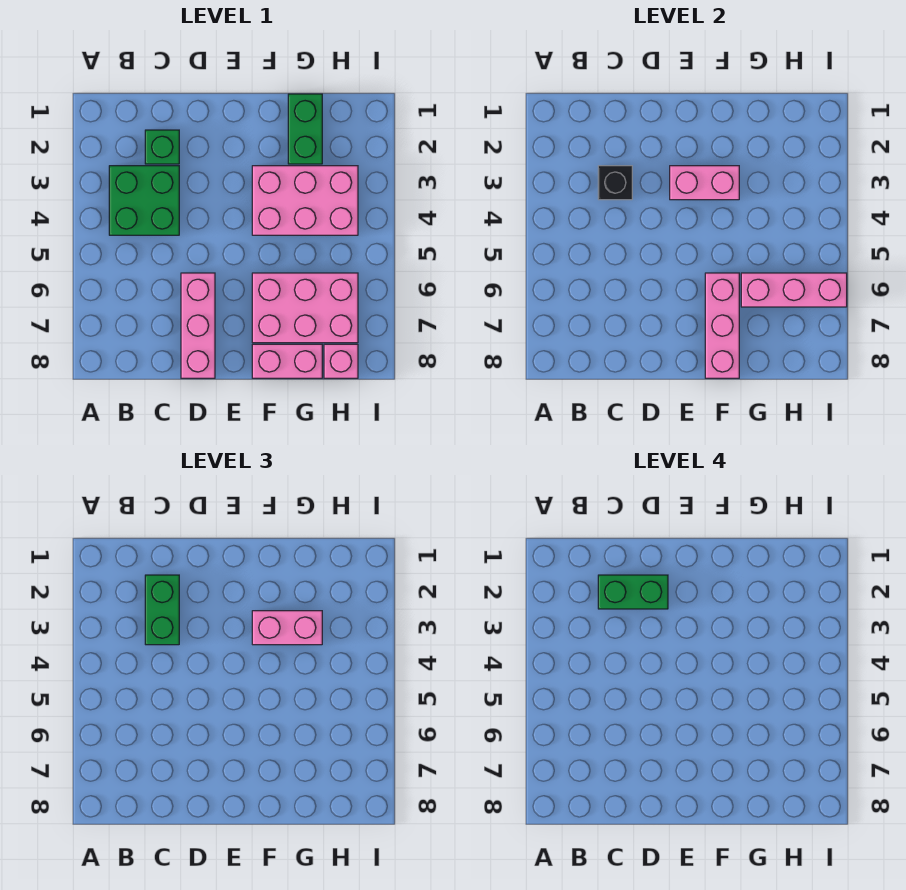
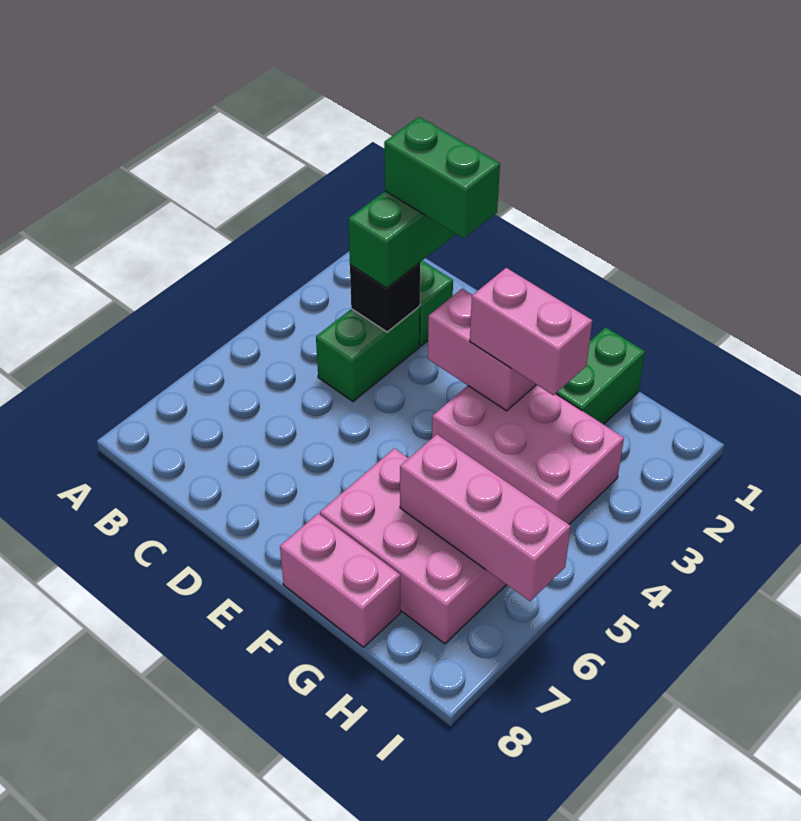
green 2x2 brick [109,166,179,235] -> green 1x2 brick [316,306,420,402]
pink 1x3 brick [181,273,215,378] -> none
pink 1x3 brick [705,273,739,378] -> none
pink 1x1 brick [324,344,358,378] -> none

